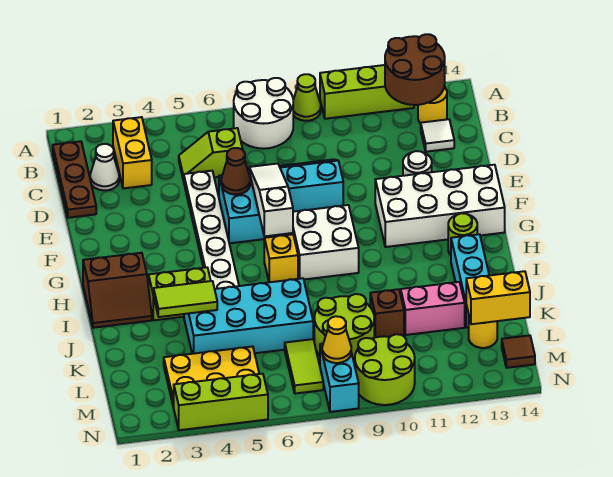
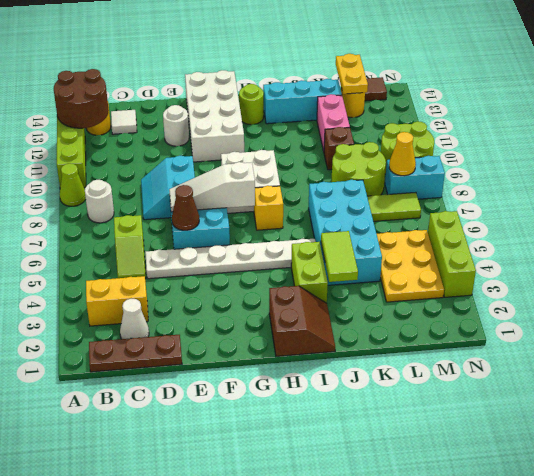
white 2x2 round brick [234,78,293,149] -> white 1x1 round brick [85,180,114,223]
yellow 1x2 brick [466,271,530,324] -> yellow 1x2 plate [336,54,368,94]

